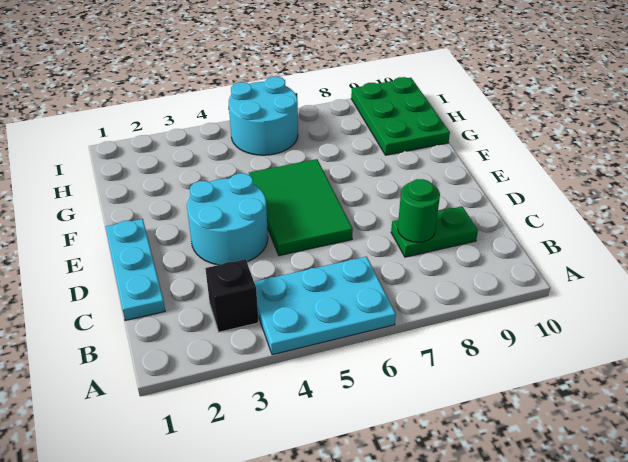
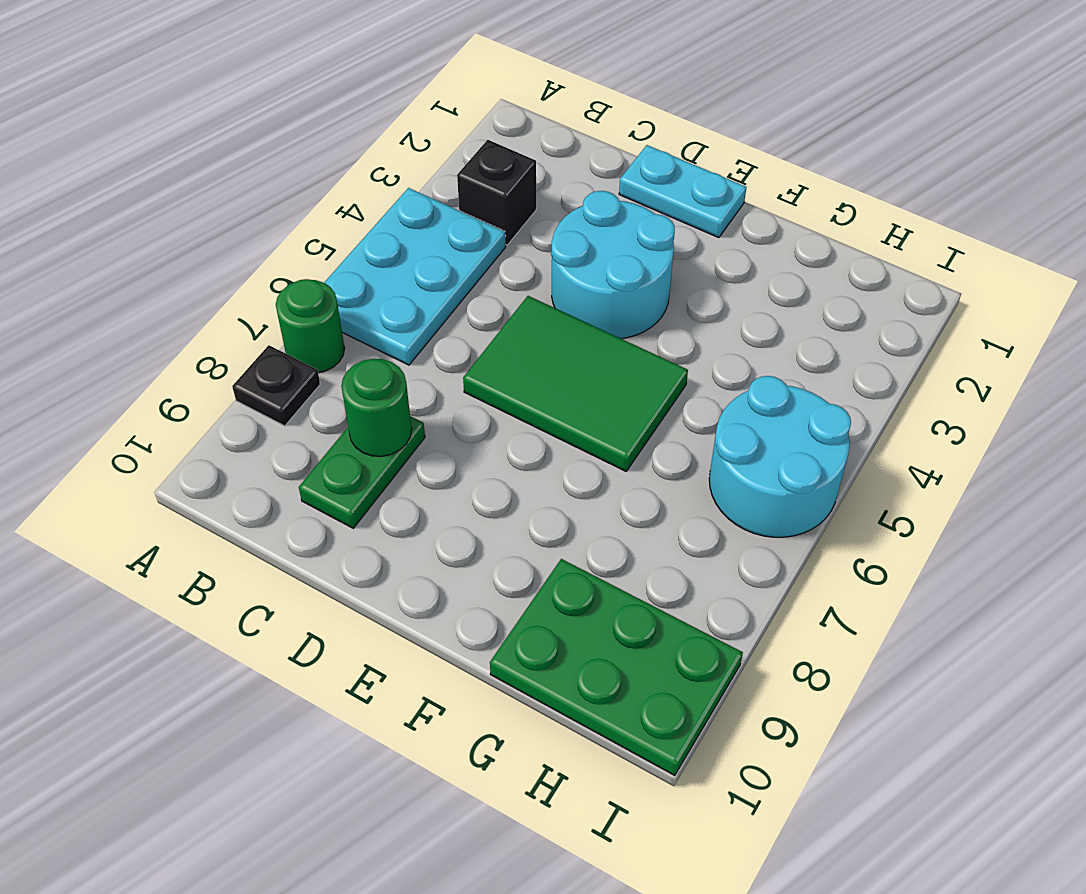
none -> green 1x1 round brick [276,279,345,373]
none -> black 1x1 plate [232,345,320,426]
cyan 1x3 plate [106,219,165,321] -> cyan 1x2 plate [619,145,747,238]

